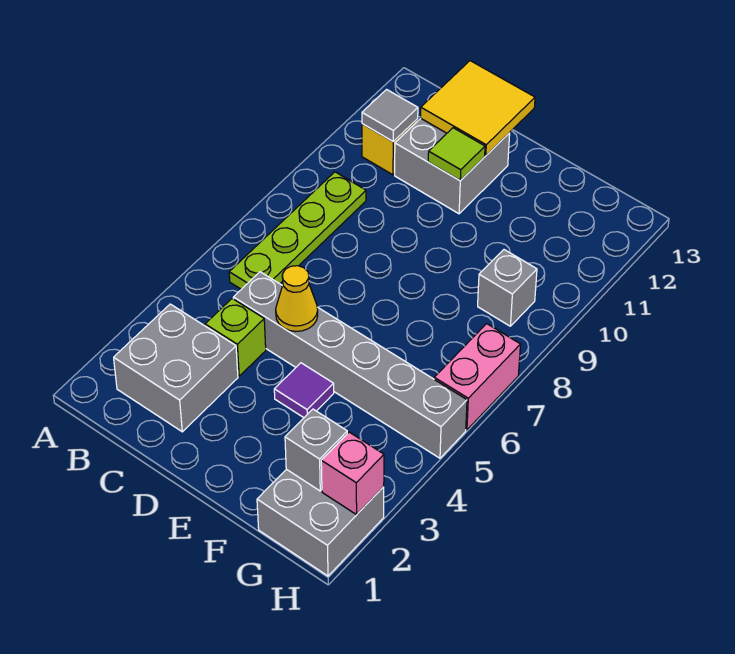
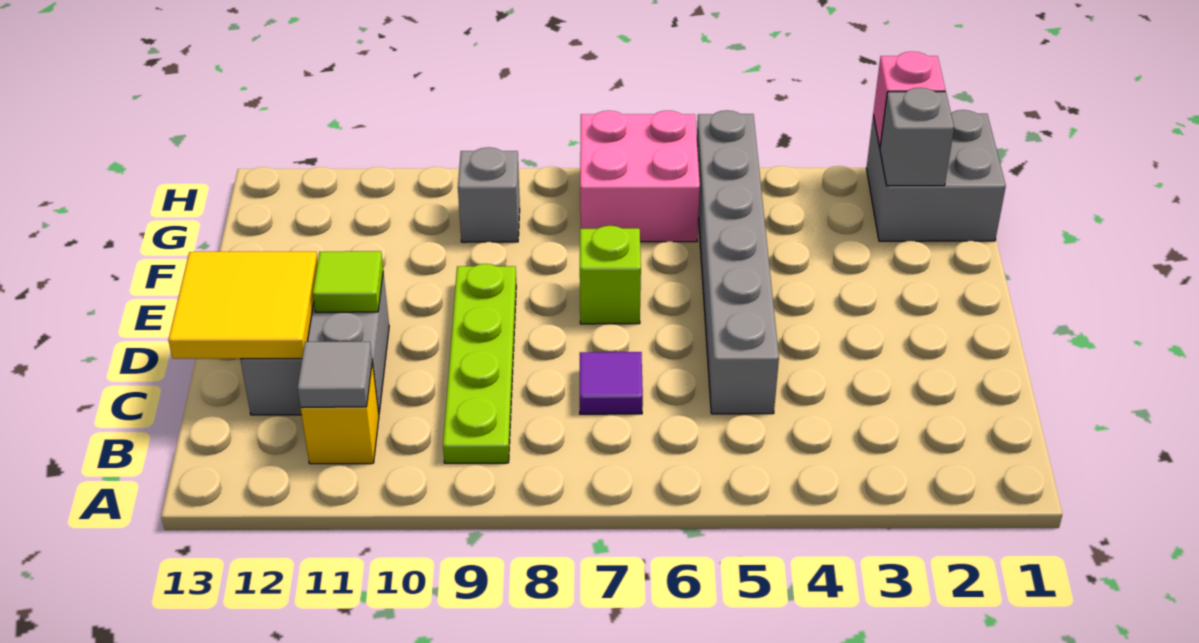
grey 2x2 brick [114,304,238,432] -> none
lime 1x4 plate [229,172,366,289] -> lime 1x4 plate turned to [443,264,516,463]
lime 1x1 brick [205,299,266,376] -> lime 1x1 brick moved to [580,226,641,324]
yellow 1x1 cone [276,266,318,332] -> none
purple 1x1 tile [274,363,334,418] -> purple 1x1 tile moved to [580,352,643,414]
pink 1x2 brick [434,324,521,430] -> pink 2x2 brick [580,111,700,242]

